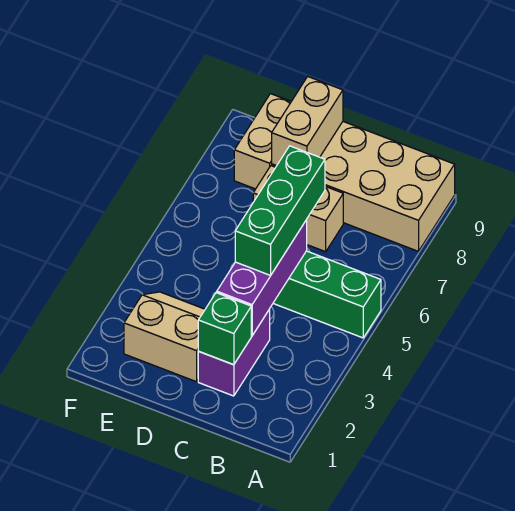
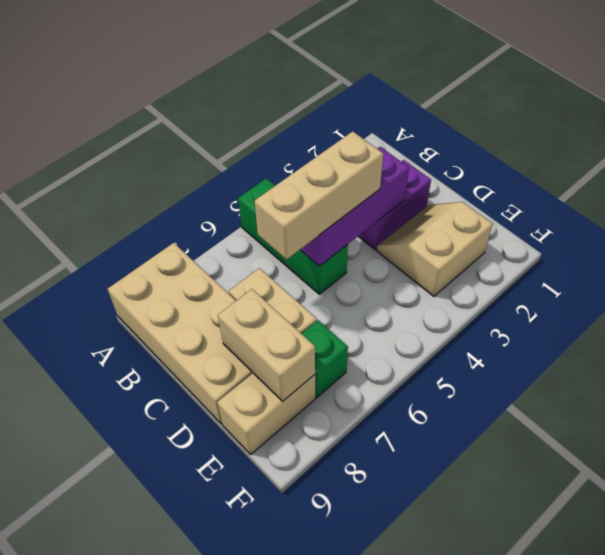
green 1x1 brick [198,293,251,365] -> green 1x1 brick moved to [301,320,348,397]
green 1x3 brick [235,146,325,275] -> tan 1x3 brick [255,131,383,259]
tan 2x2 slope [124,292,205,382] -> tan 2x2 slope turned to [377,202,493,296]
tan 1x2 brick [272,77,343,166] -> tan 1x2 brick turned to [218,289,315,401]

